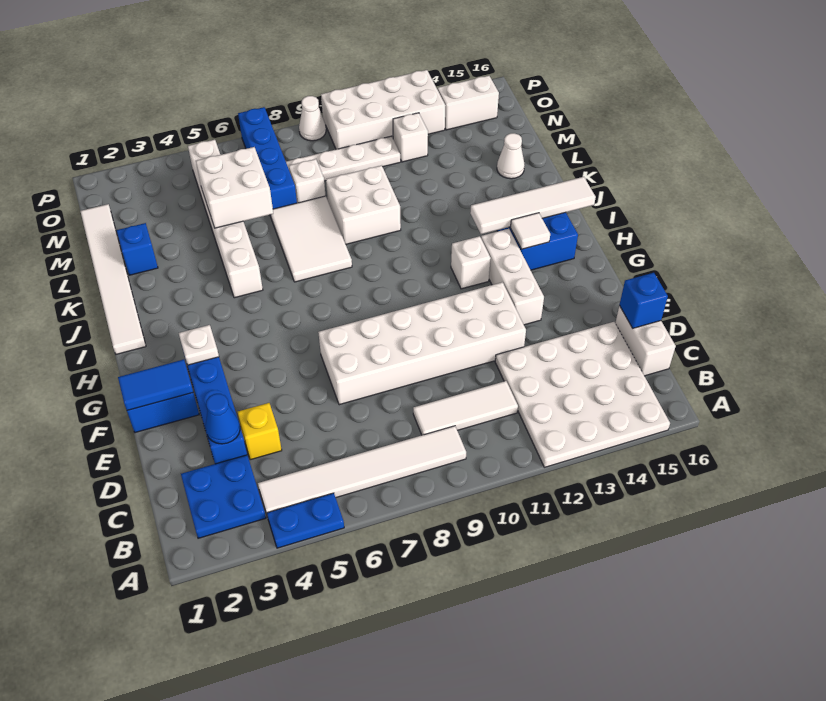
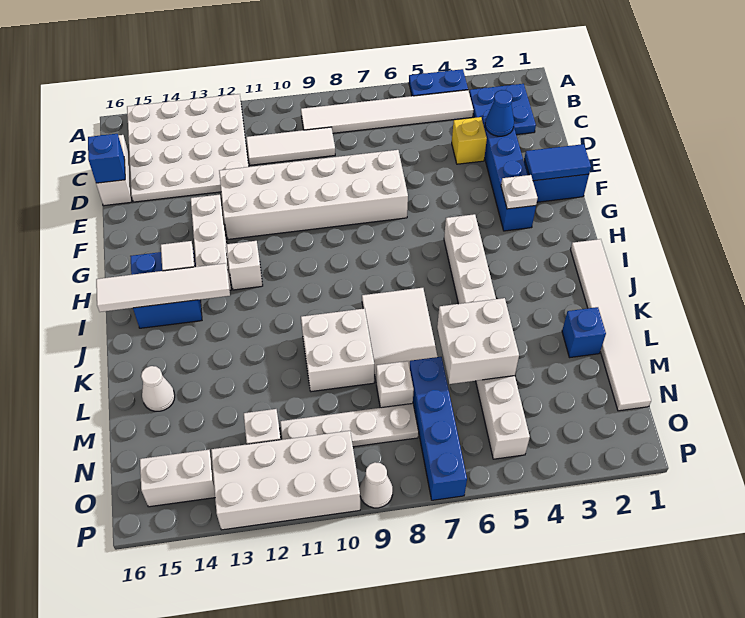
white 1x6 brick [188,140,263,298] -> white 1x8 brick [444,214,530,459]

